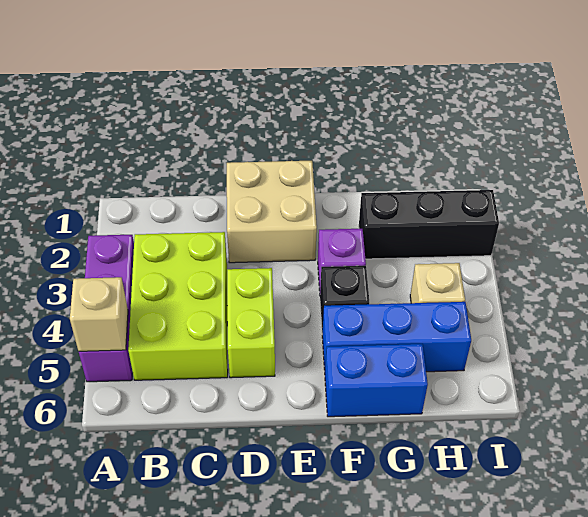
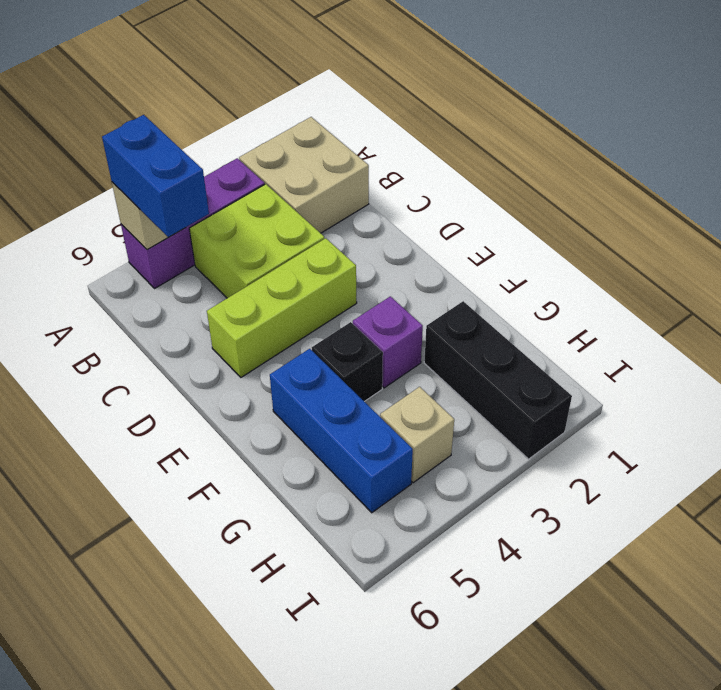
lime 2x3 brick [128,232,228,380] -> lime 2x2 brick [189,184,324,298]
tan 2x2 brick [227,161,317,263] -> tan 2x2 brick moved to [239,117,369,233]
lime 1x2 brick [227,268,275,378] -> lime 1x3 brick [207,238,357,377]
blue 1x2 brick [325,344,428,417] -> blue 1x2 brick moved to [102,115,209,237]

